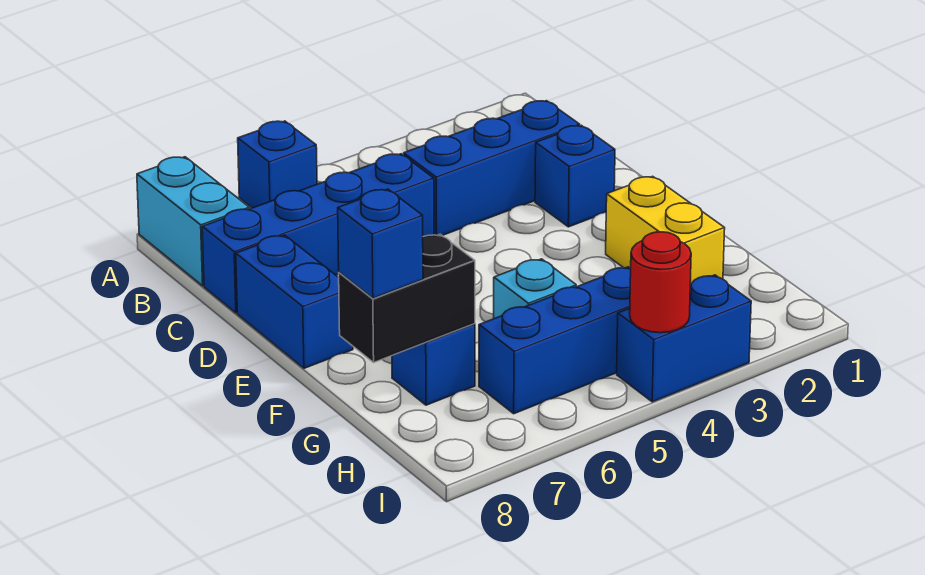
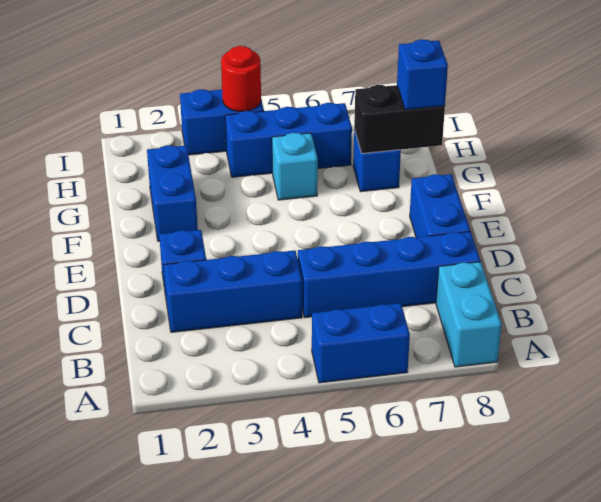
blue 1x1 brick [238,121,317,208] -> blue 1x2 brick [312,303,410,383]
yellow 1x2 brick [606,176,725,284] -> blue 1x2 brick [147,145,198,241]

